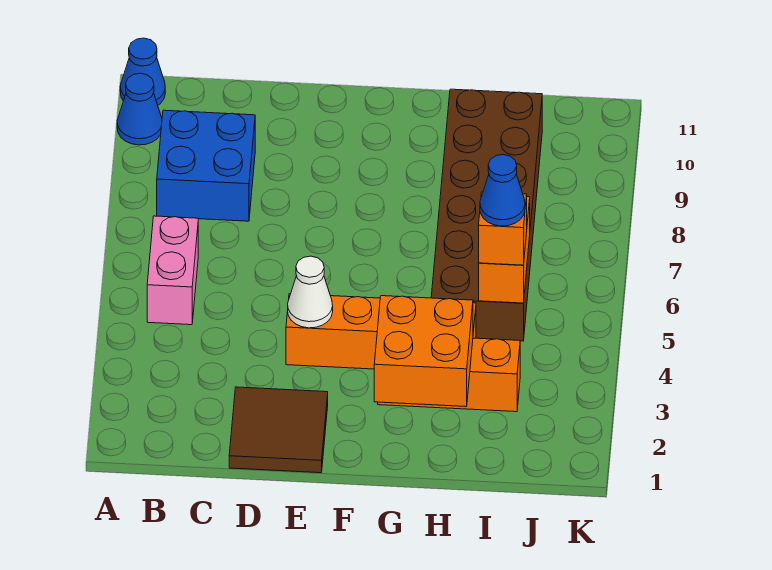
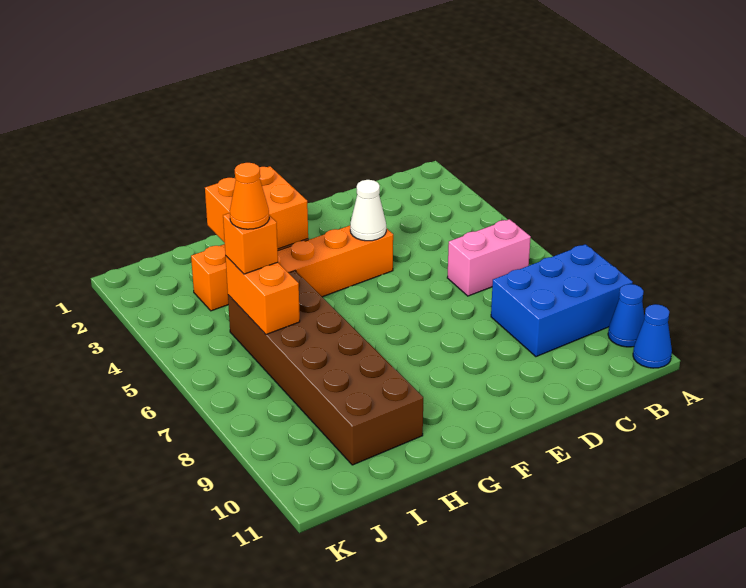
pink 1x2 brick [147,216,198,325] -> pink 1x2 brick turned to [447,219,531,296]
blue 2x2 brick [157,110,255,221] -> blue 2x3 brick [491,244,633,357]
brown 2x2 tile [229,387,328,473] -> none
blue 1x1 cone [480,155,525,226] -> orange 1x1 cone [230,163,269,229]

